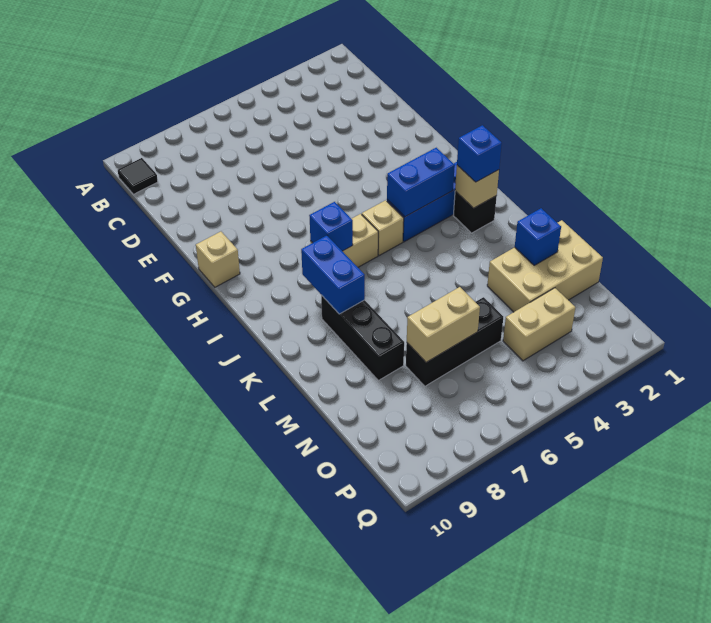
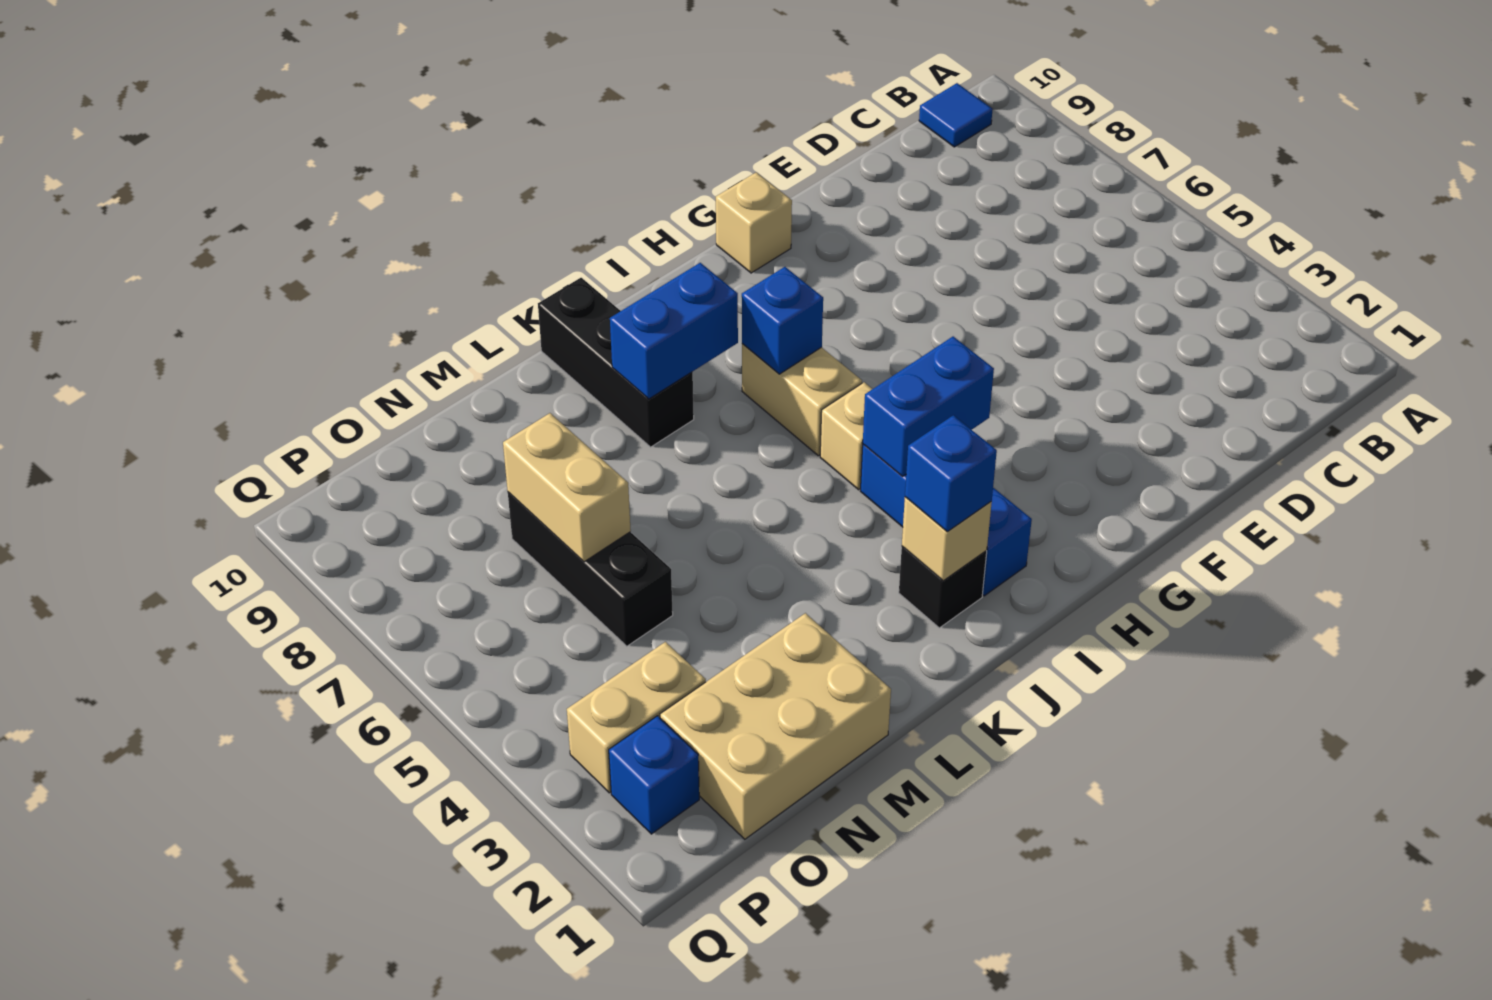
black 1x1 tile [118,158,158,194] -> blue 1x1 tile [919,83,993,147]
blue 1x2 brick [387,148,455,217] -> blue 1x2 brick turned to [863,337,994,476]
black 1x3 brick [321,295,404,380] -> black 1x3 brick turned to [538,278,694,447]
tan 2x3 brick [487,220,603,312] -> tan 2x3 brick turned to [660,613,891,839]
blue 1x1 brick [515,208,561,265] -> blue 1x1 brick moved to [609,716,699,834]
tan 1x2 brick [503,288,575,361] -> tan 1x2 brick turned to [567,642,706,793]

